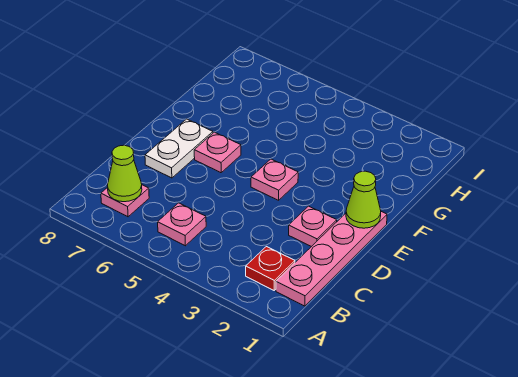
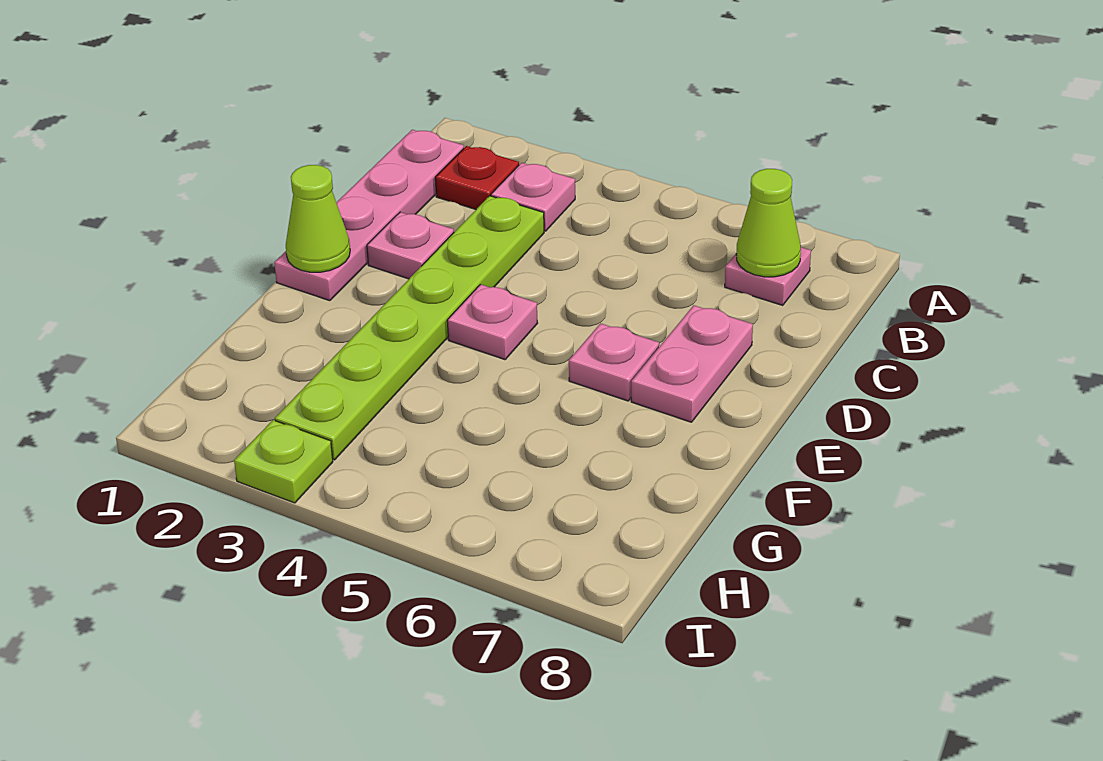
pink 1x1 plate [158,203,206,246] -> pink 1x1 plate moved to [491,163,575,231]
none -> lime 1x6 plate [275,196,544,460]
white 1x2 plate [145,119,213,178] -> pink 1x2 plate [631,305,753,422]
none -> lime 1x1 plate [234,420,333,503]

